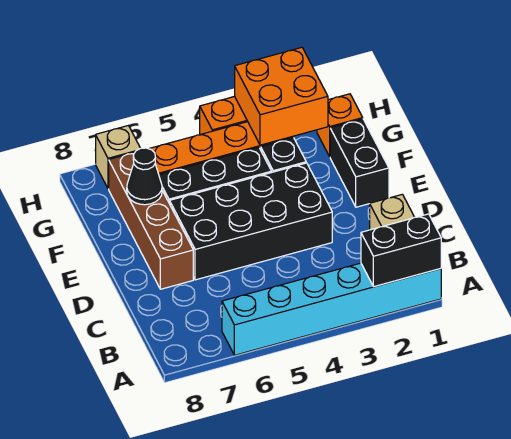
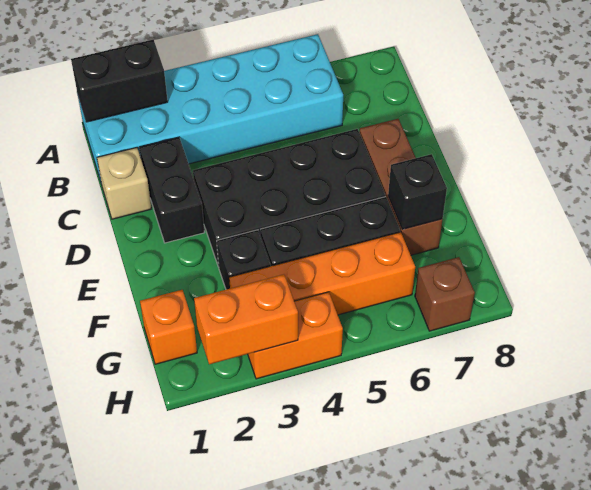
cyan 1x6 brick [222,263,441,355] -> cyan 2x6 brick [78,34,343,182]
brown 1x4 brick [109,153,193,289] -> brown 1x3 brick [359,119,443,255]
black 1x2 brick [330,119,389,207] -> black 1x2 brick moved to [139,137,204,243]
black 1x1 cone [127,148,162,205] -> black 1x1 brick [388,154,447,229]
orange 2x2 brick [235,47,328,145] -> orange 1x2 brick [194,274,298,364]
tan 1x1 brick [96,126,140,189] -> brown 1x1 brick [415,257,475,331]

